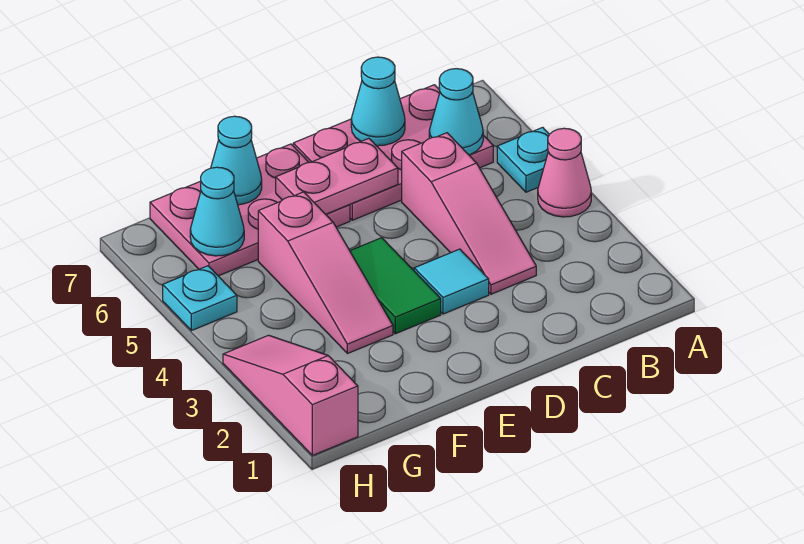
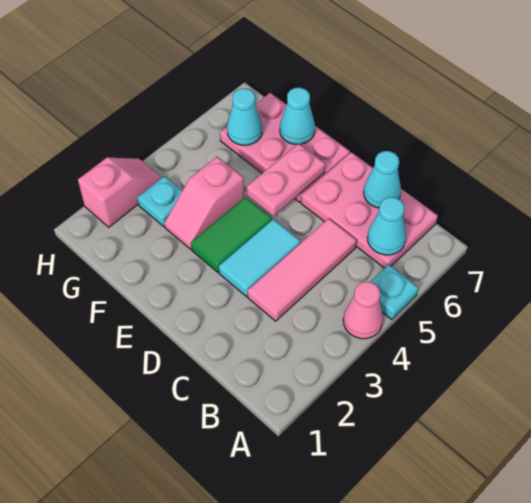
pink 1x3 slope [402,133,536,294] -> pink 1x3 tile [248,218,357,321]
cyan 1x1 tile [414,249,489,314] -> cyan 1x2 tile [219,219,301,296]
pink 1x2 plate [276,138,398,214] -> pink 1x2 plate turned to [246,144,325,216]
pink 1x3 slope [258,192,393,354] -> pink 1x2 slope [164,157,244,249]
pink 1x3 slope [223,335,358,455] -> pink 1x2 slope [78,157,162,227]
cyan 1x1 plate [163,266,237,331] -> cyan 1x1 plate moved to [137,176,182,226]

